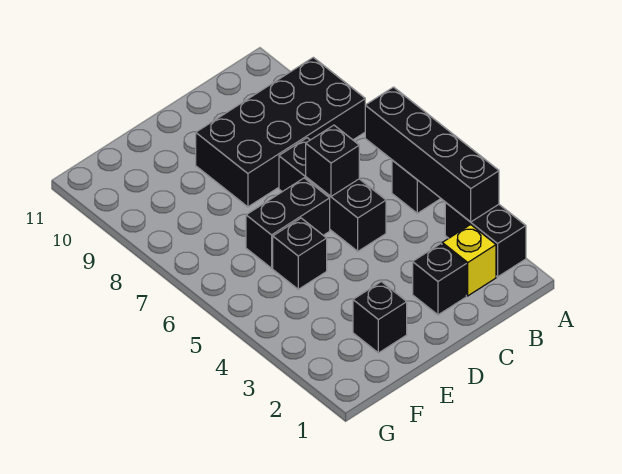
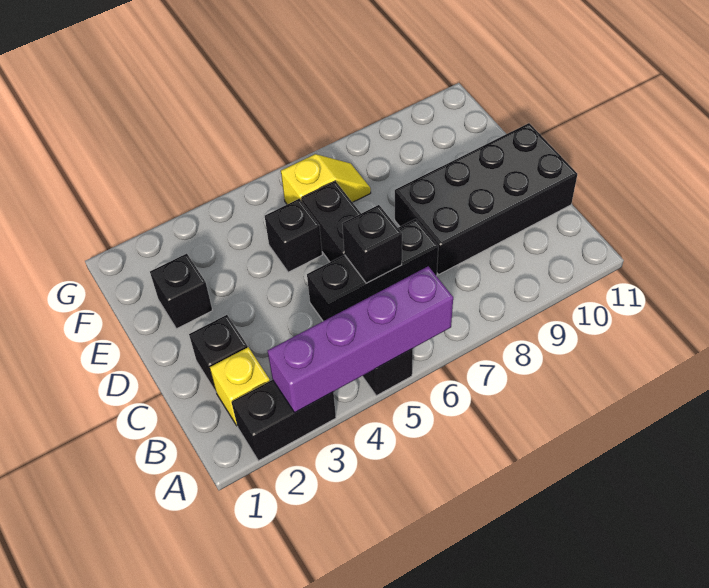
black 1x4 brick [365,87,499,222] -> purple 1x4 brick [268,266,453,413]
black 2x4 brick [196,57,365,207] -> black 2x4 brick turned to [395,123,577,274]
none -> yellow 1x2 slope [281,154,371,204]

